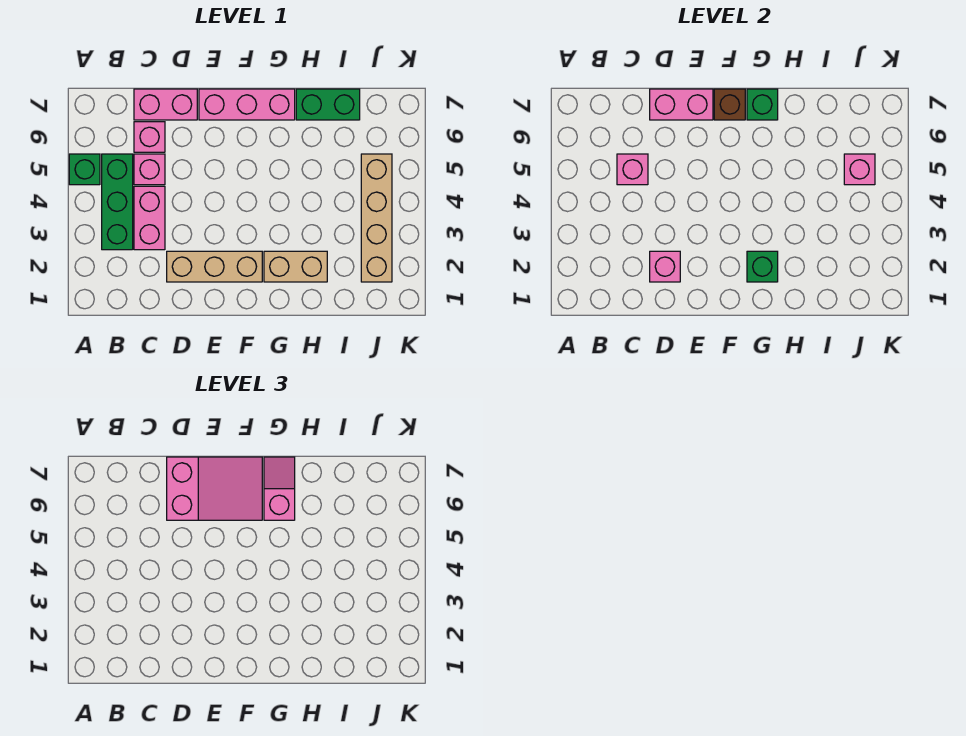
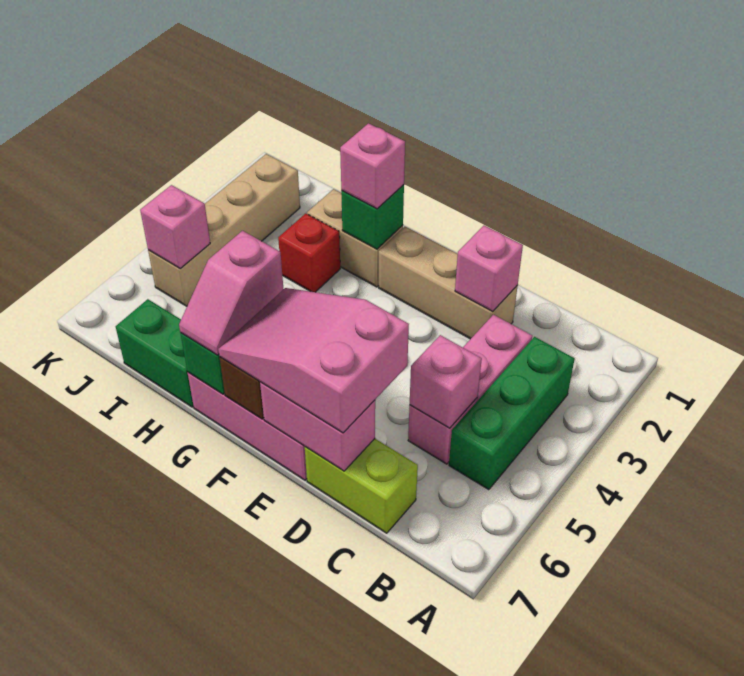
green 1x1 brick [69,154,100,185] -> none
pink 1x1 brick [134,122,165,152] -> pink 1x1 brick moved to [340,123,405,209]
pink 1x2 brick [134,89,197,120] -> lime 1x2 brick [305,439,418,533]
none -> red 1x1 brick [278,213,340,292]

